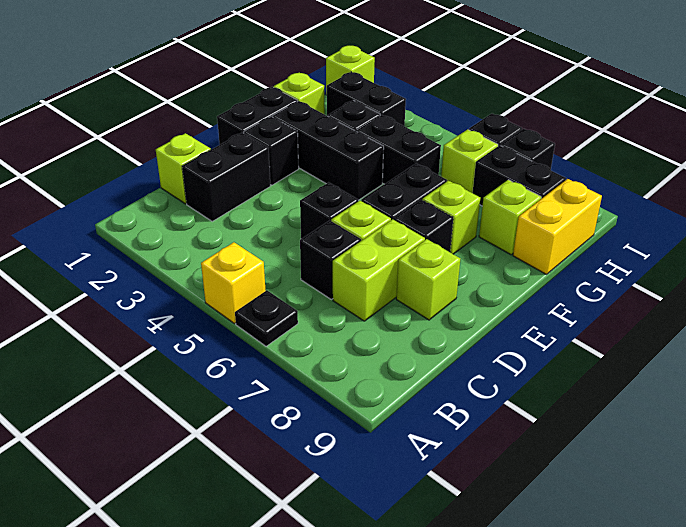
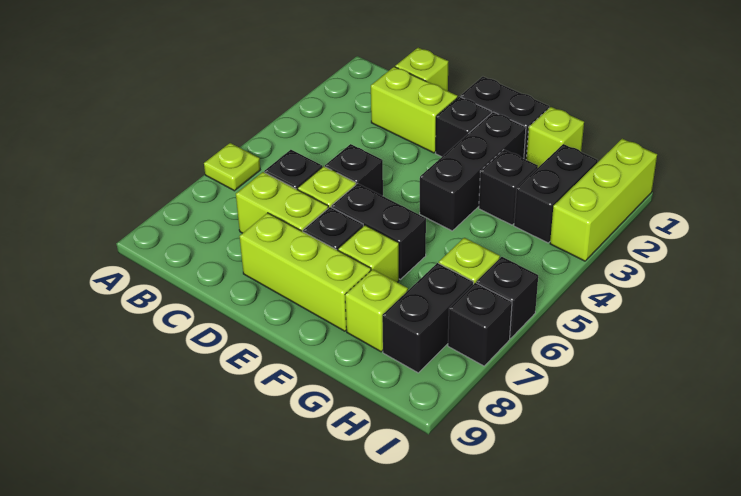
yellow 1x1 brick [201,242,266,324] -> none
black 1x1 plate [235,290,298,346] -> lime 1x1 plate [204,143,260,191]
black 1x2 brick [182,133,270,221] -> lime 1x2 brick [371,67,458,153]
lime 1x1 brick [396,239,460,320] -> lime 1x3 brick [239,213,371,331]
black 1x2 brick [357,115,441,184] -> none
yellow 1x2 brick [513,179,602,274] -> none
lime 1x1 brick [326,46,375,95] -> lime 1x3 brick [550,139,657,261]

